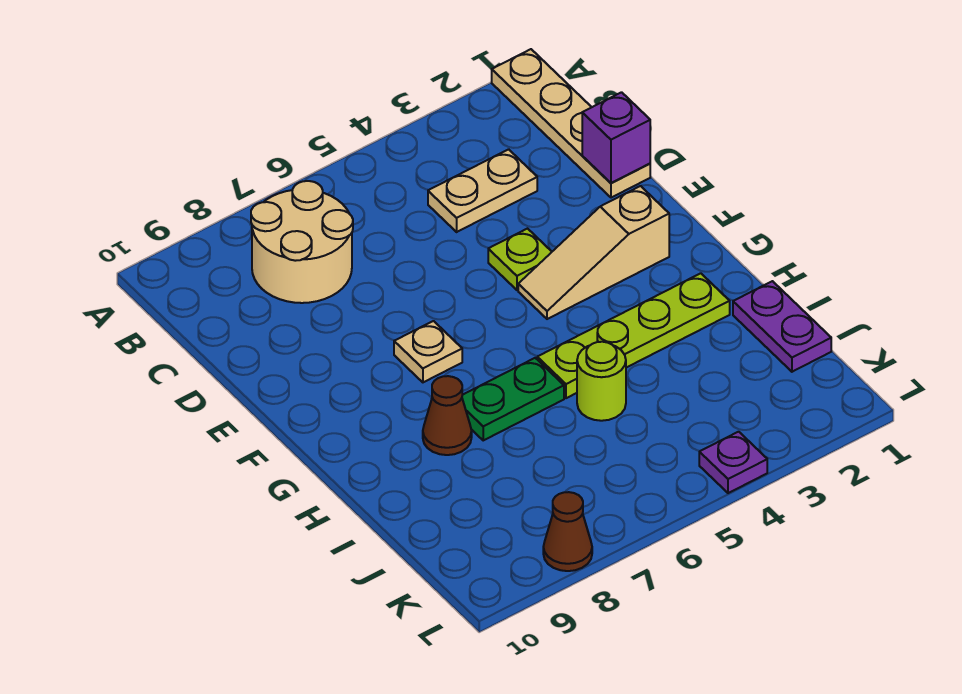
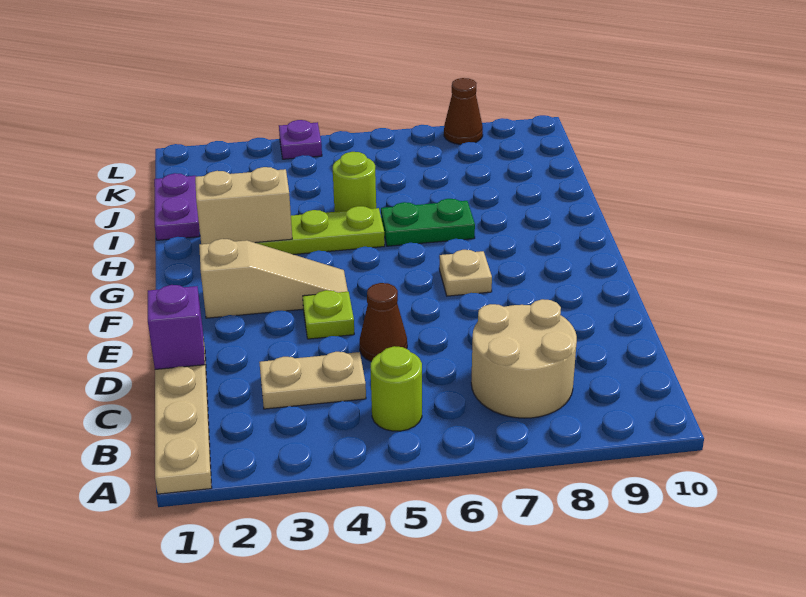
none -> lime 1x1 round brick [371,346,422,431]
none -> tan 1x2 brick [195,167,292,244]
brown 1x1 cone [423,376,472,455] -> brown 1x1 cone moved to [360,283,407,361]

